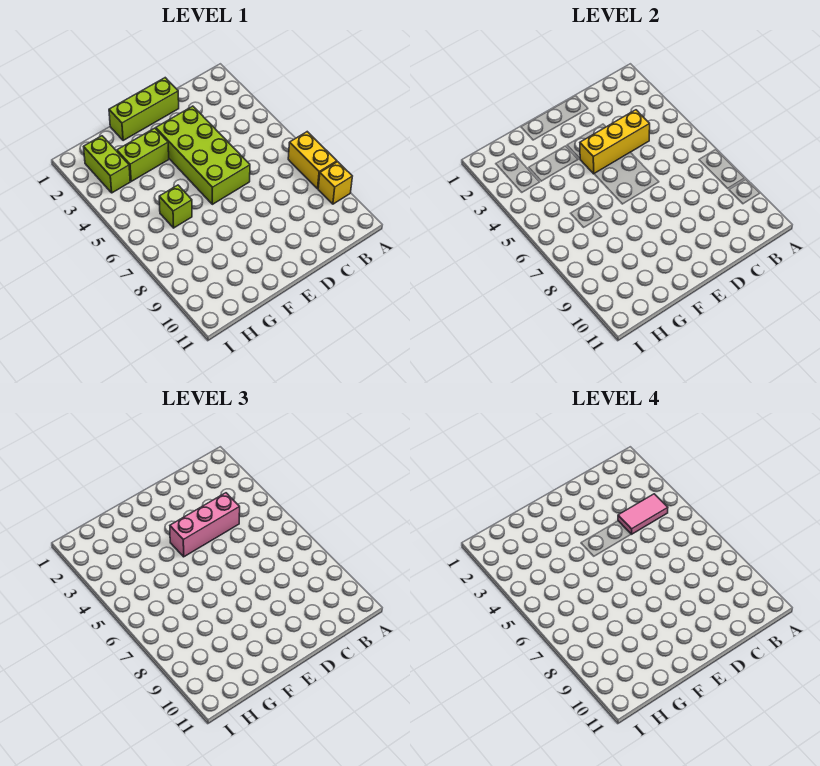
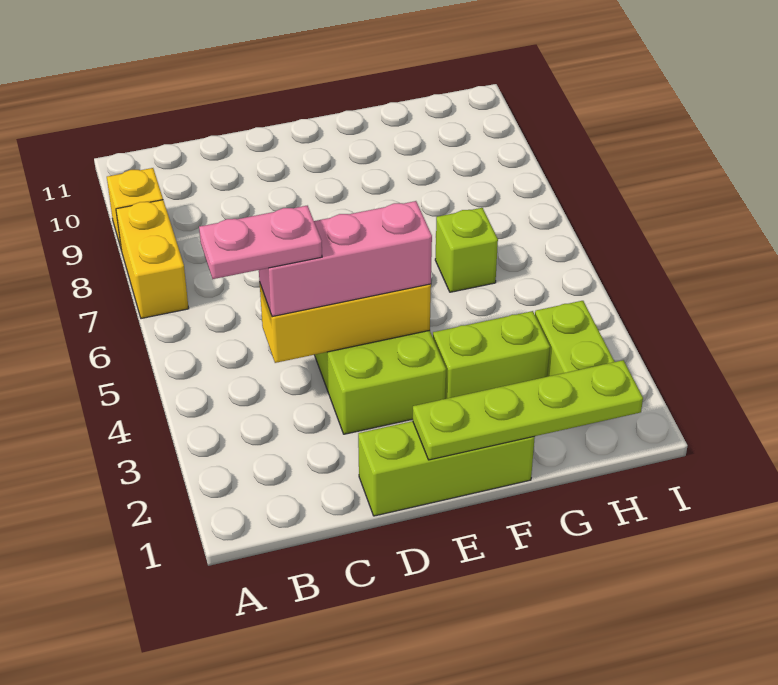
pink 1x2 tile [618,494,668,534] -> pink 1x2 plate [199,206,322,279]
none -> lime 1x4 plate [413,360,643,460]

